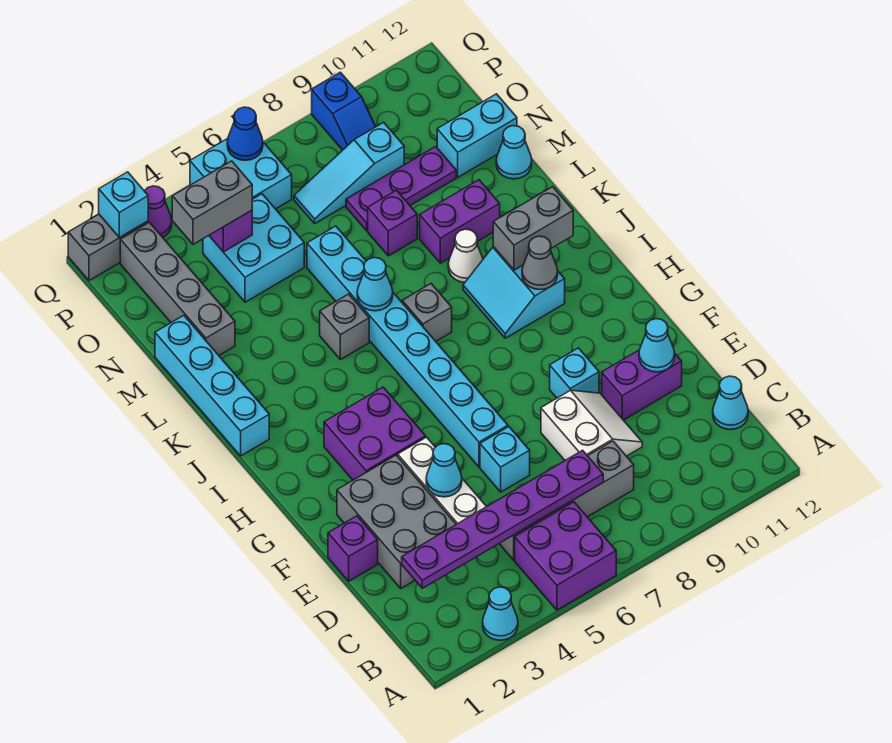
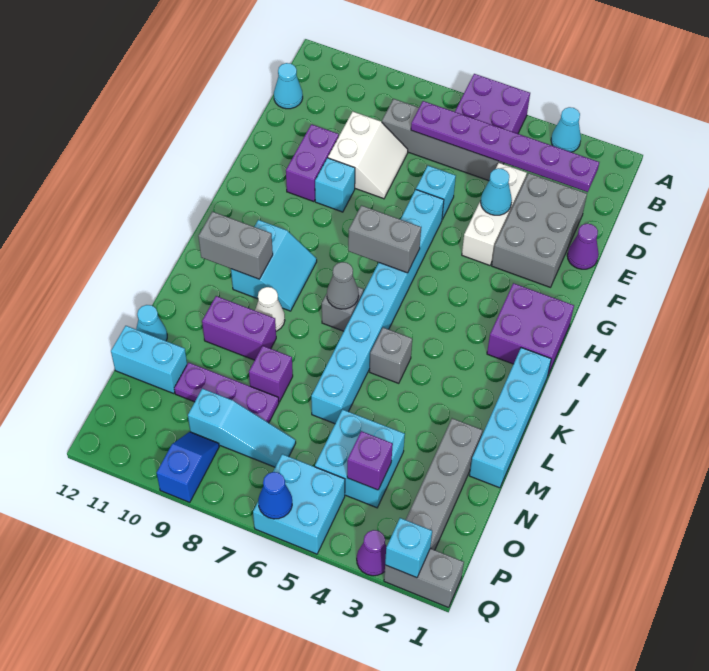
white 2x2 slope [541,390,642,460] -> white 2x2 slope turned to [328,111,408,199]
purple 1x1 brick [328,516,378,581] -> purple 1x1 cone [567,224,599,269]
purple 1x2 brick [602,350,682,420] -> purple 1x2 brick turned to [286,124,339,202]
cyan 1x1 cone [639,319,675,372] -> none
purple 2x2 brick [324,387,426,480] -> purple 2x2 brick moved to [487,283,574,375]
grey 1x1 cone [522,236,558,290] -> grey 1x1 cone moved to [327,262,359,309]
cyan 1x1 cone [357,258,393,311] -> none
grey 1x2 brick [172,161,252,244] -> grey 1x2 brick moved to [348,205,421,273]

